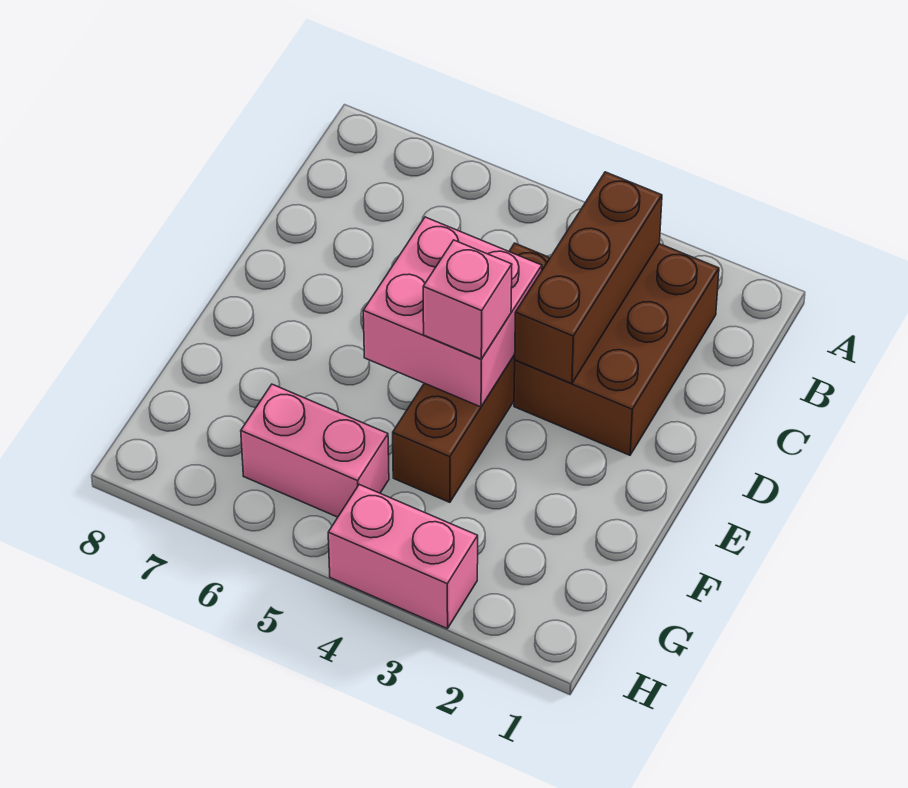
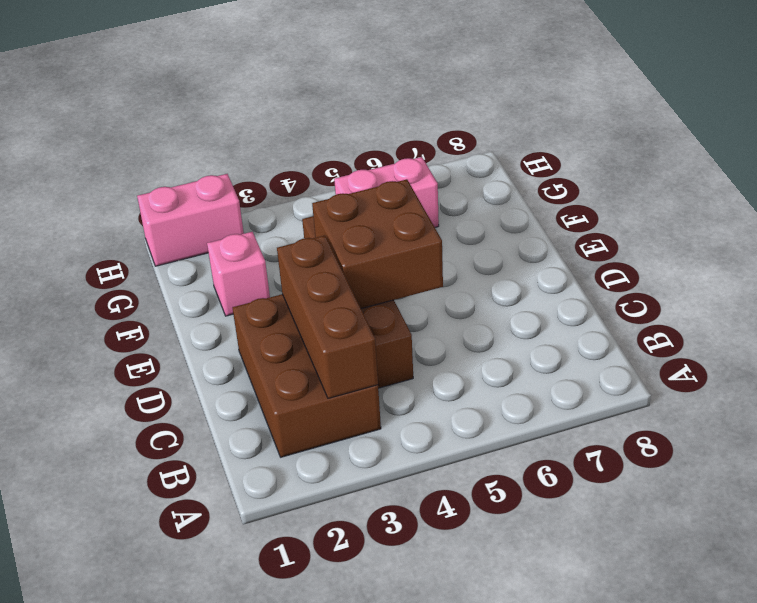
pink 2x2 brick [363,217,542,407] -> brown 2x2 brick [312,179,443,309]
pink 1x1 brick [423,240,512,359] -> pink 1x1 brick moved to [207,232,270,316]
pink 1x2 brick [328,485,478,629] -> pink 1x2 brick moved to [137,174,244,266]

